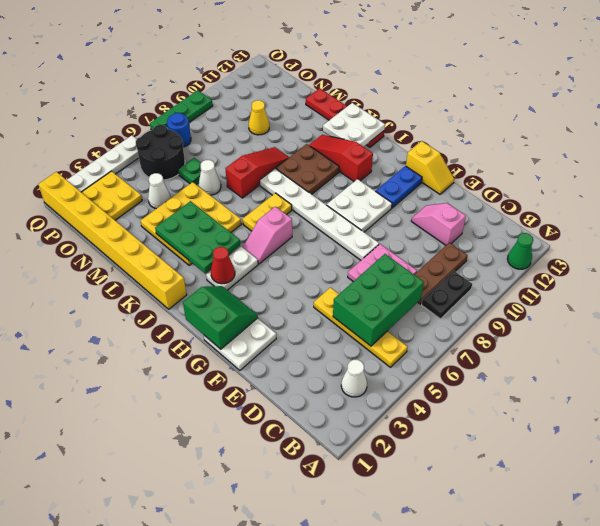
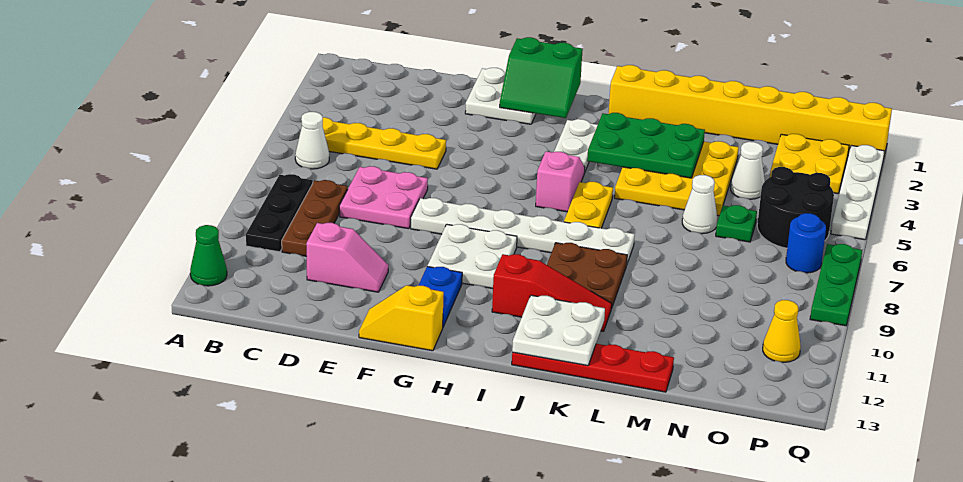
white 1x1 cone [341,360,367,397] -> white 1x1 cone moved to [295,112,329,169]
black 1x2 plate [422,271,472,319] -> black 1x3 plate [246,174,313,252]
green 2x3 brick [333,254,424,346] -> none
red 1x1 cone [211,247,235,284] -> none
red 1x3 slope [225,147,289,198] -> none
yellow 1x1 cone [249,100,269,135] -> yellow 1x1 cone moved to [763,300,801,362]

